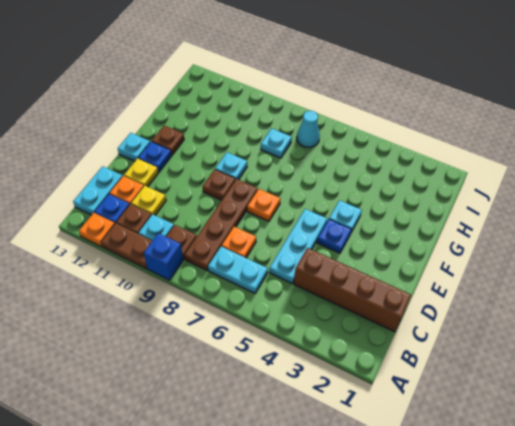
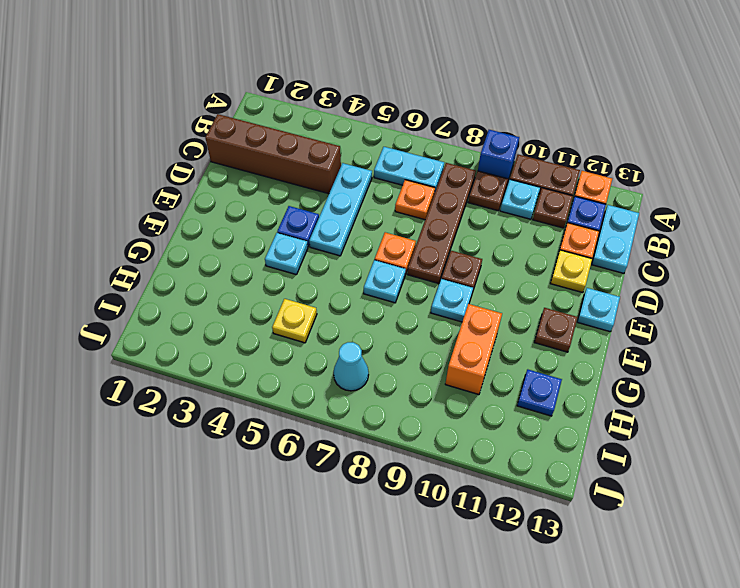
yellow 1x1 plate [131,186,166,215] -> yellow 1x1 plate moved to [272,299,317,343]
blue 1x1 plate [138,142,172,172] -> blue 1x1 plate moved to [517,369,562,416]
none -> orange 1x2 brick [445,304,502,395]
cyan 1x1 plate [261,128,292,158] -> cyan 1x1 plate moved to [364,260,406,303]

